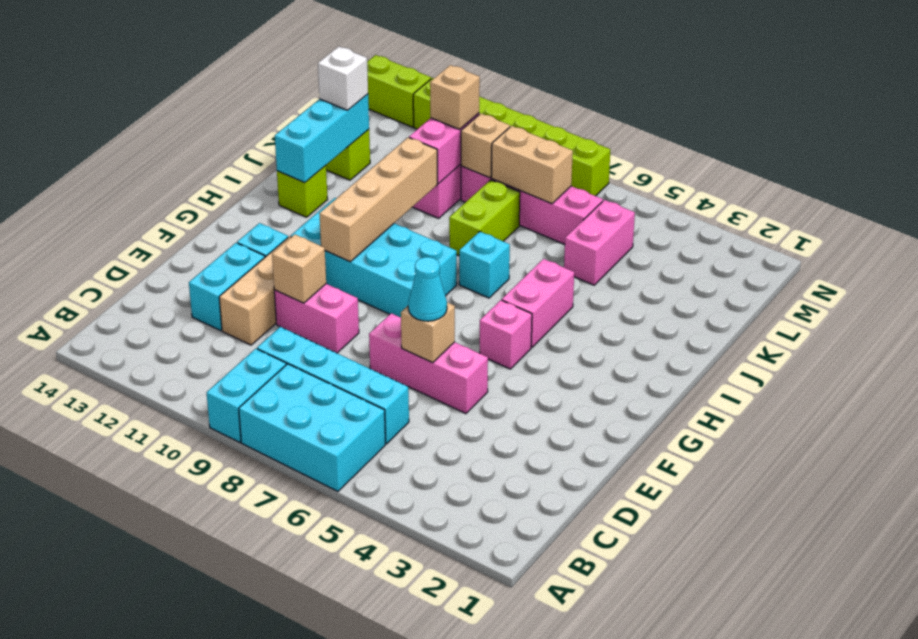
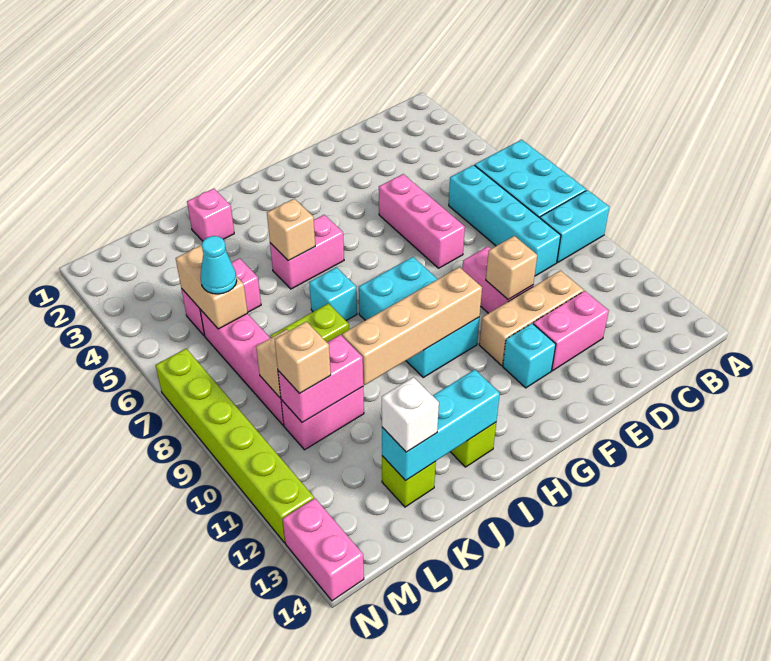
cyan 1x2 brick [189,243,265,331] -> pink 1x2 brick [533,291,609,371]
tan 1x1 brick [401,302,455,363] -> tan 1x1 brick moved to [267,199,315,261]
cyan 1x1 cone [408,257,447,321] -> cyan 1x1 cone moved to [200,236,237,294]
pink 1x1 brick [480,300,532,369] -> pink 1x1 brick moved to [187,189,234,241]
cyan 2x4 brick [291,198,457,317] -> cyan 2x3 brick [359,257,479,377]
tan 1x2 brick [491,126,573,204] -> tan 1x2 brick moved to [176,245,247,329]
lime 1x2 brick [367,55,431,127] -> pink 1x2 brick [283,498,364,601]

